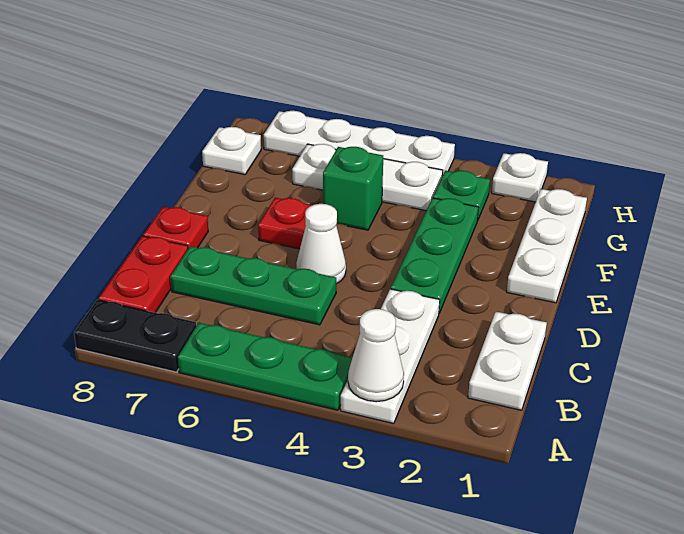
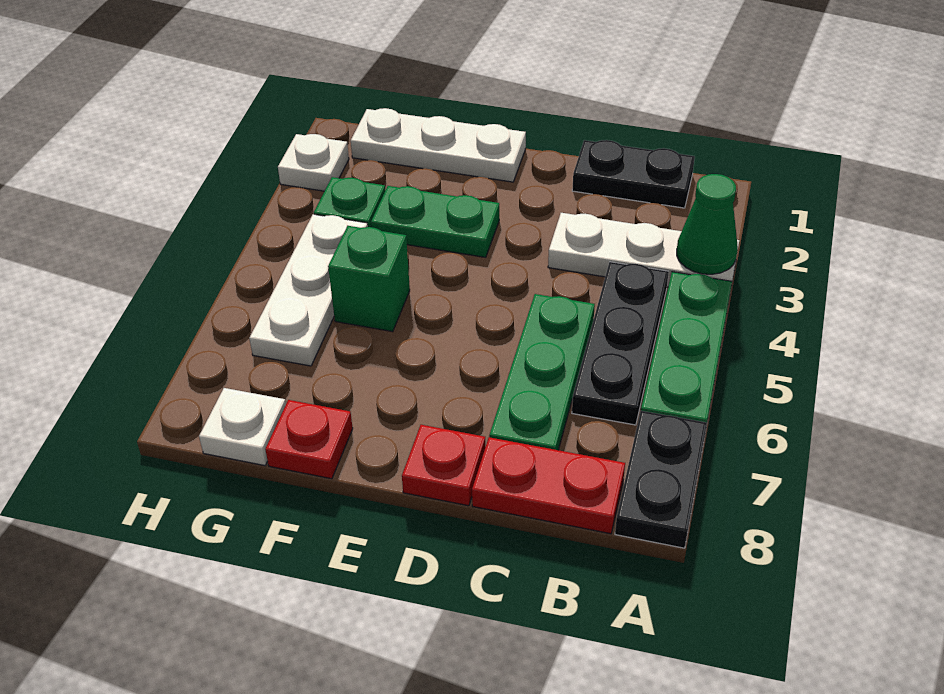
white 1x1 cone [348,309,404,402] -> green 1x1 cone [677,174,738,274]
white 1x2 plate [468,312,547,410] -> black 1x2 plate [572,140,695,208]
none -> black 1x3 plate [572,262,669,425]
green 1x3 plate [391,198,478,313] -> green 1x2 plate [371,186,499,257]
white 1x1 cone [296,204,346,284] -> none
red 1x1 plate [258,198,312,249] -> red 1x1 plate moved to [265,400,353,479]
white 1x4 plate [264,111,455,174] -> none

